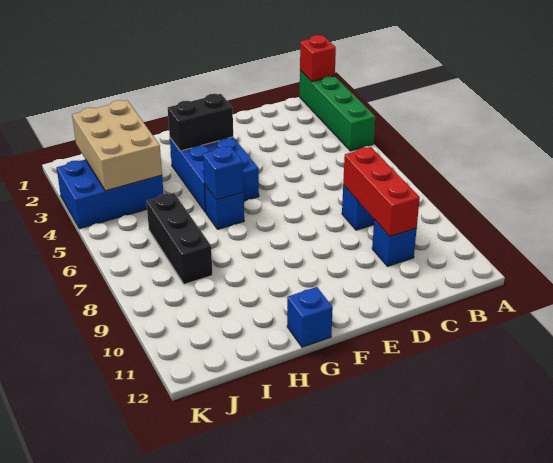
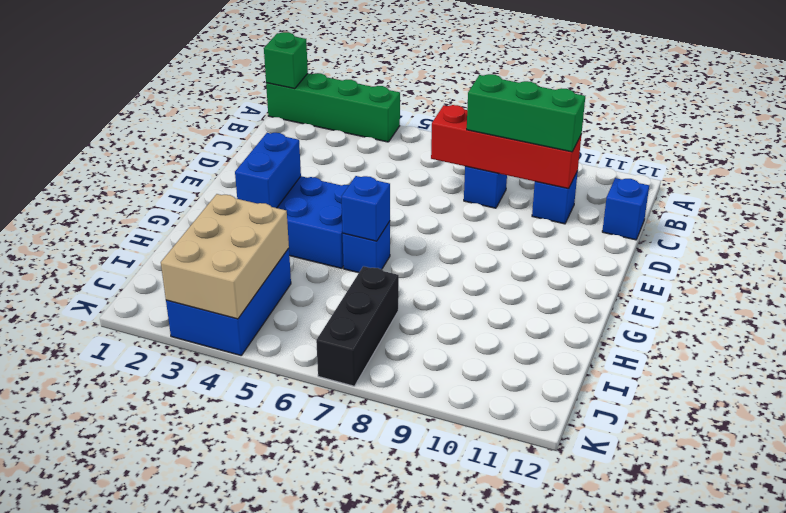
red 1x1 brick [300,35,336,82] -> green 1x1 brick [264,32,308,89]
red 1x3 brick [343,147,420,237] -> red 1x4 brick [431,105,581,189]
none -> green 1x3 brick [467,74,585,152]
black 1x2 brick [168,94,233,151] -> blue 1x2 brick [235,133,301,208]
blue 1x1 brick [287,287,333,347] -> blue 1x1 brick moved to [602,178,649,240]
tan 2x3 brick [72,100,162,191] -> tan 2x3 brick turned to [161,194,289,319]
black 1x3 brick [146,193,212,284] -> black 1x3 brick turned to [316,266,399,386]

